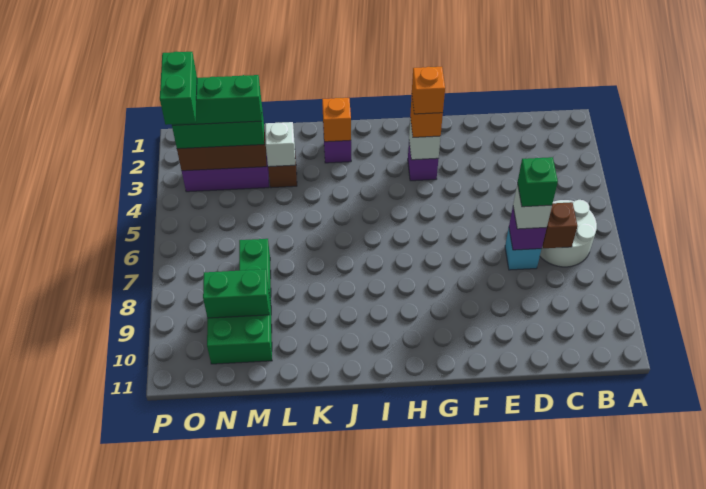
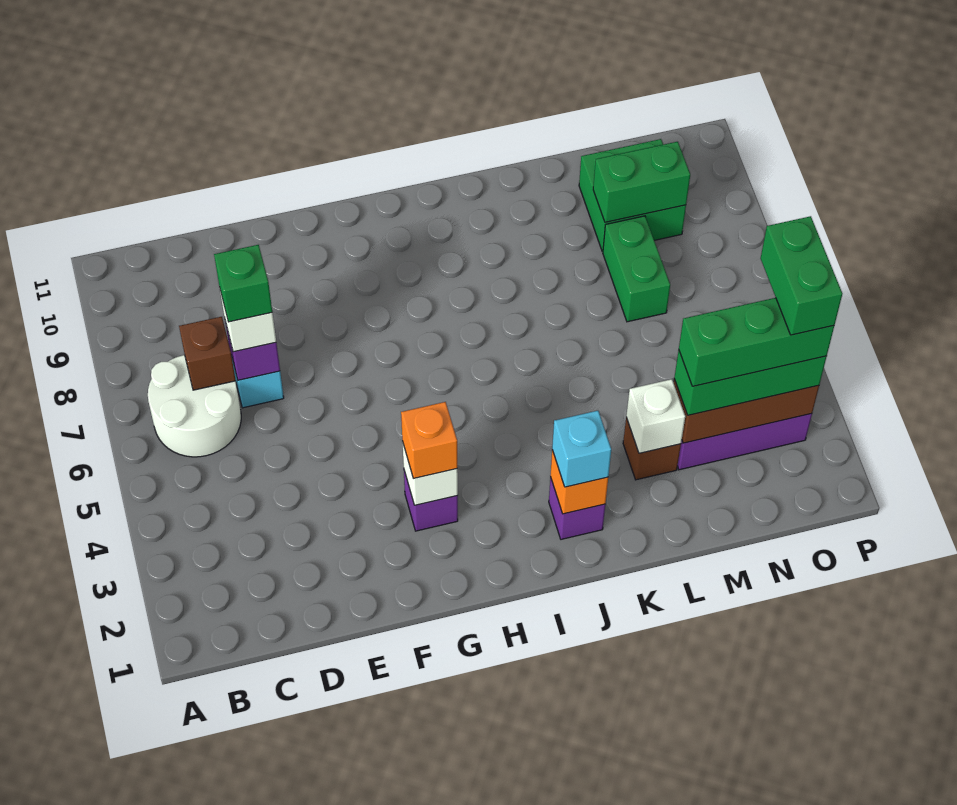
orange 1x1 brick [412,67,445,114] -> none
none -> cyan 1x1 brick [552,411,611,487]

